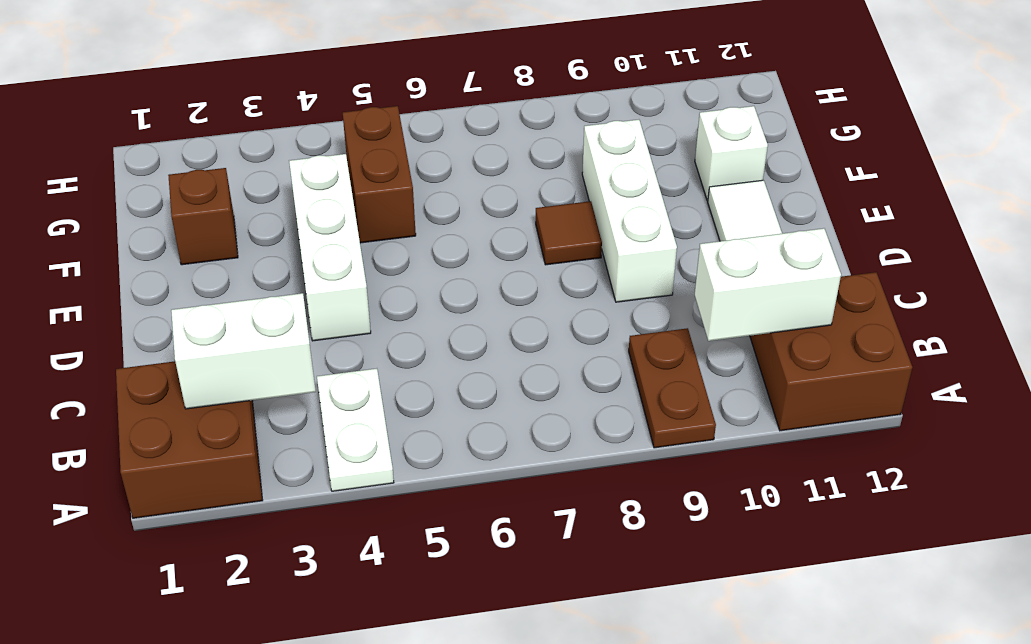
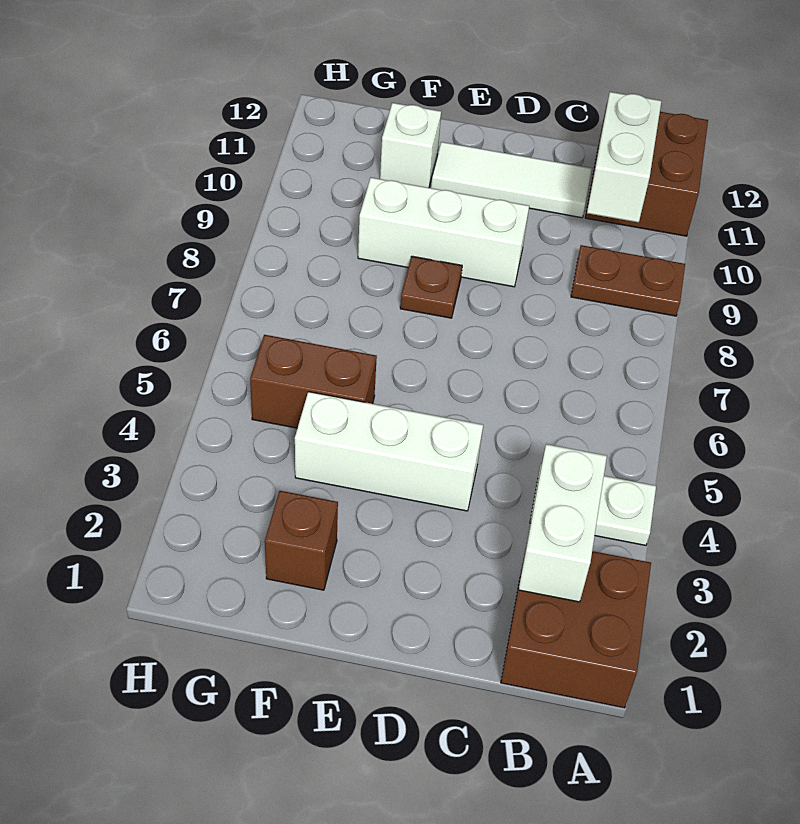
brown 1x1 tile [536,201,602,265] -> brown 1x1 plate [400,256,462,318]

